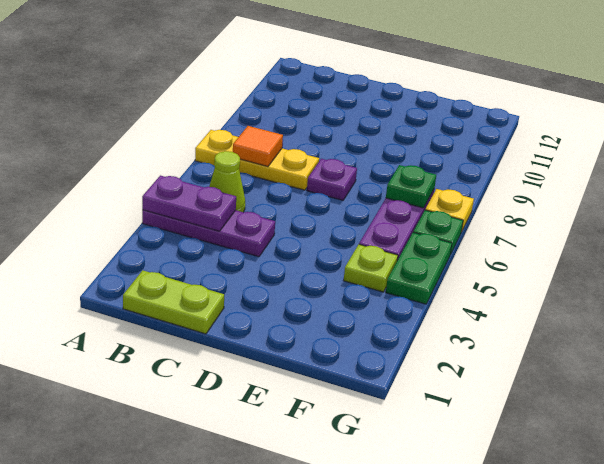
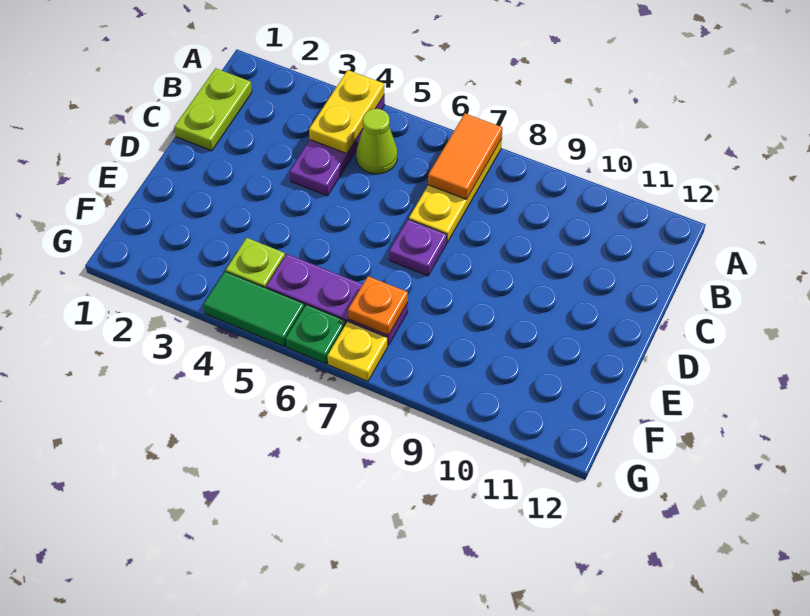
purple 1x2 plate [142,175,236,231] -> yellow 1x2 plate [309,70,384,154]
orange 1x1 tile [233,126,283,167] -> orange 1x2 tile [428,113,503,199]
green 1x1 plate [386,165,436,208] -> orange 1x1 plate [348,276,408,335]
green 1x2 plate [386,233,452,304] -> green 1x2 tile [204,272,304,347]

